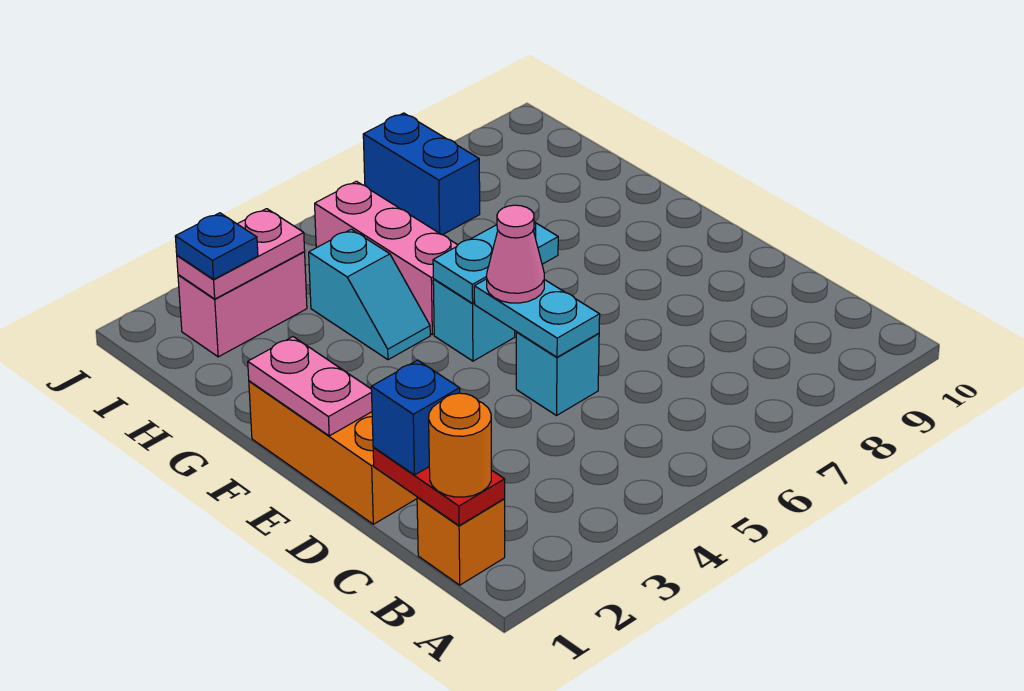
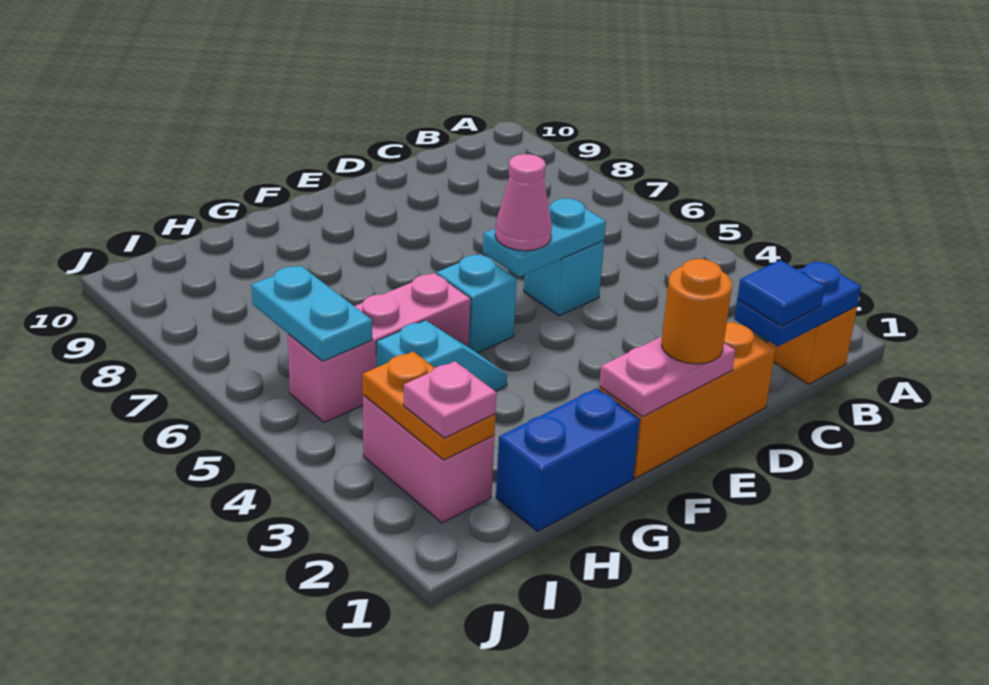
red 1x2 plate [373,448,505,526] -> blue 1x2 plate [734,261,861,347]
orange 1x1 round brick [429,393,491,497] -> orange 1x1 round brick moved to [662,259,732,364]
blue 1x1 brick [371,360,460,475] -> blue 1x1 tile [737,260,825,326]
cyan 1x2 plate [433,222,558,303] -> cyan 1x2 plate moved to [251,265,372,361]
pink 1x2 plate [177,209,305,299] -> orange 1x2 plate [363,352,496,460]
blue 1x1 plate [175,213,258,279] -> pink 1x1 plate [403,361,497,438]
blue 1x2 brick [363,113,480,235] -> blue 1x2 brick moved to [496,388,640,531]

